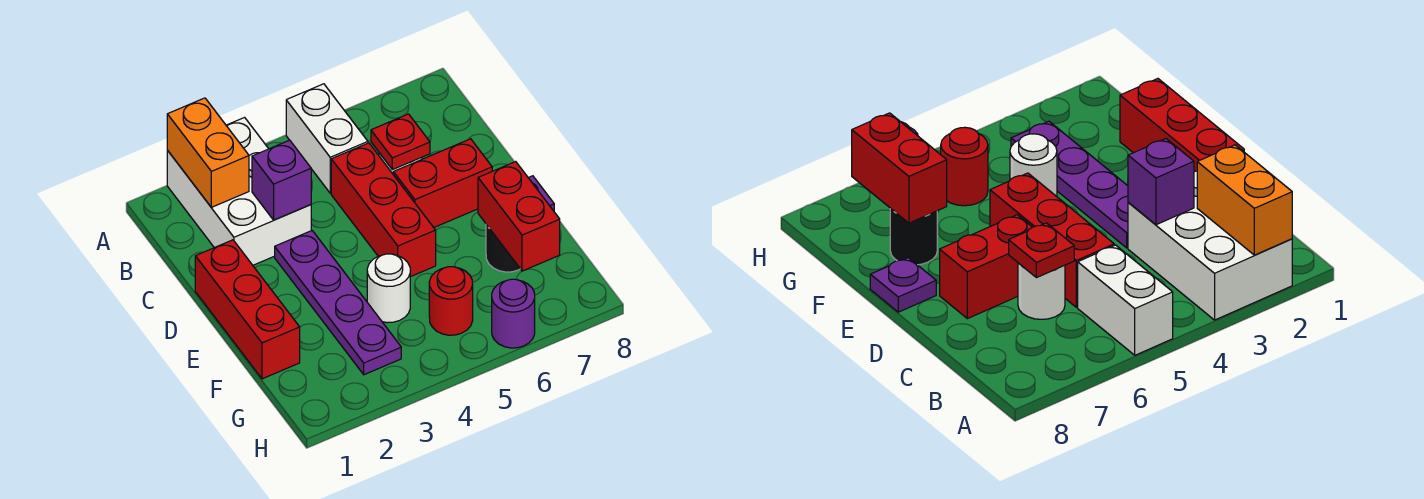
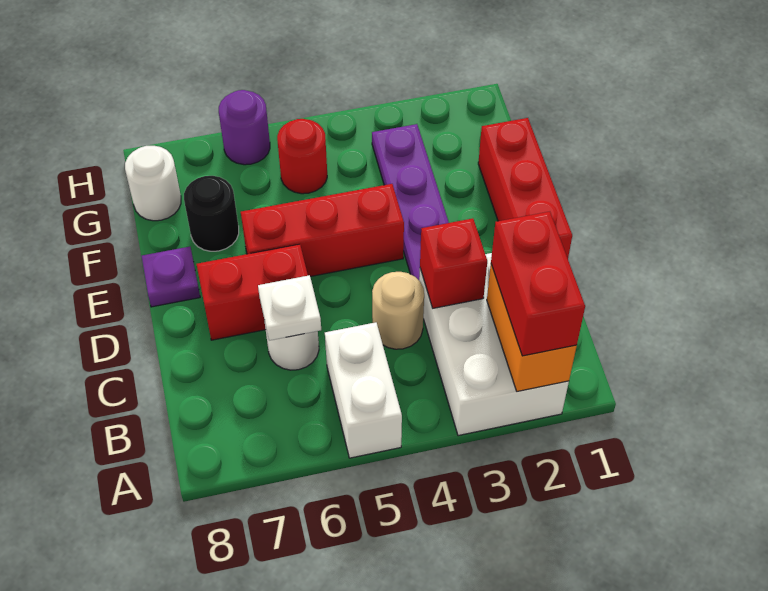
purple 1x1 brick [252,140,311,220] -> red 1x1 brick [420,219,487,308]
none -> tan 1x1 round brick [372,272,424,349]
red 1x3 brick [331,143,436,277] -> red 1x3 brick turned to [241,184,404,277]
red 1x1 plate [371,114,430,170] -> white 1x1 plate [258,275,321,341]
white 1x1 round brick [367,254,410,323] -> white 1x1 round brick moved to [125,146,181,221]
red 1x2 brick [478,162,560,271] -> red 1x2 brick moved to [491,212,585,356]

